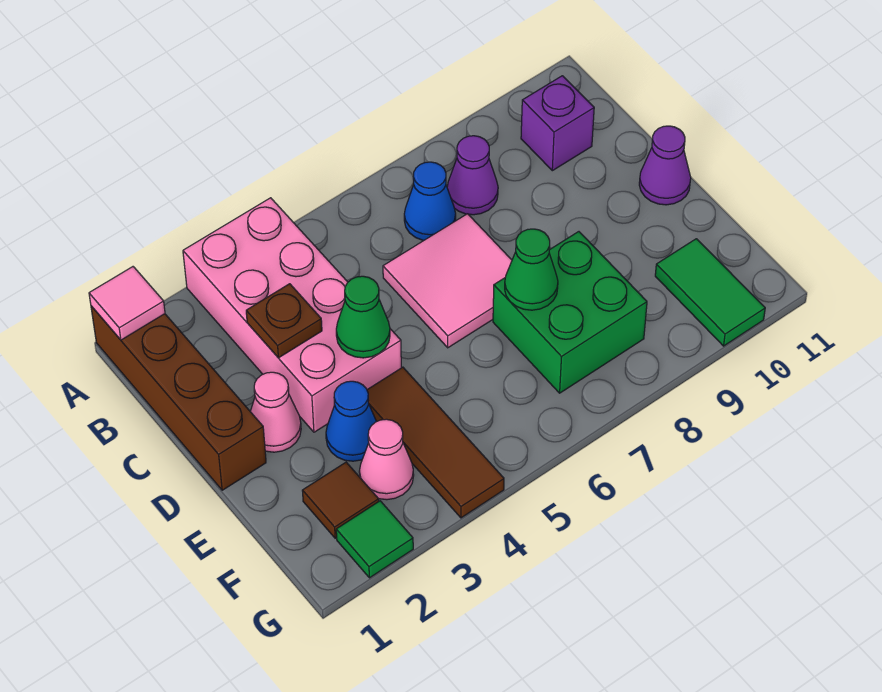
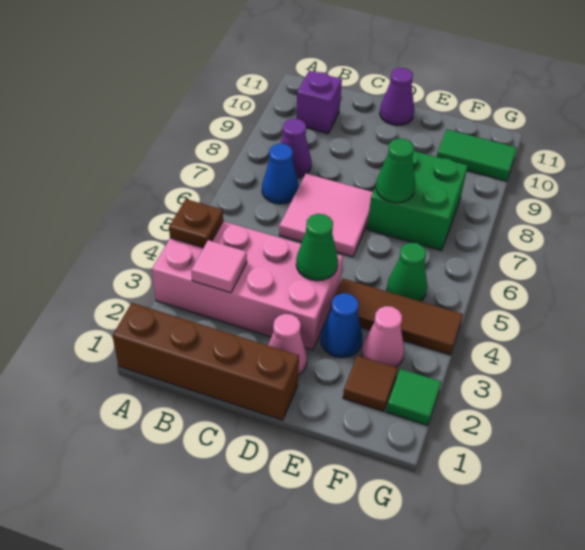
pink 1x1 tile [89,267,165,340] -> pink 1x1 tile moved to [191,240,247,293]
brown 1x1 plate [246,284,322,358] -> brown 1x1 plate moved to [169,199,223,248]
none -> green 1x1 cone [387,243,427,301]

